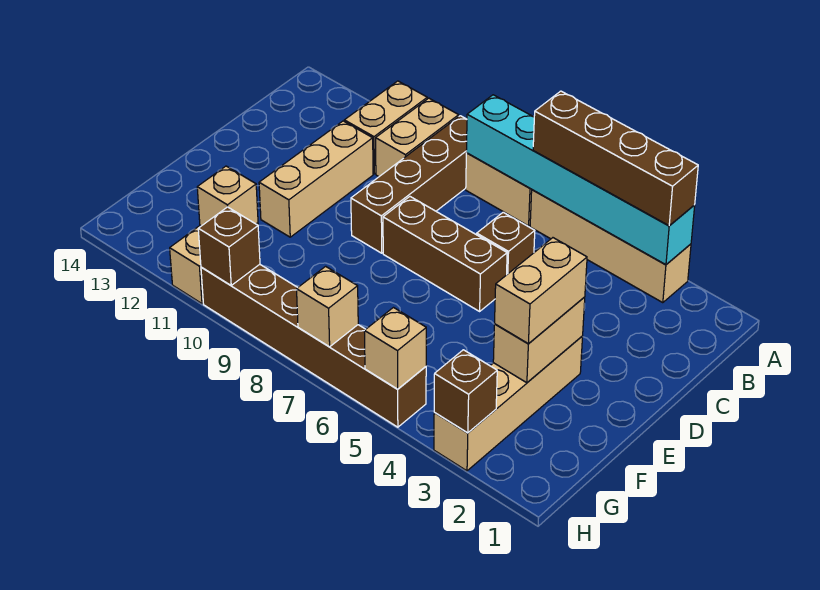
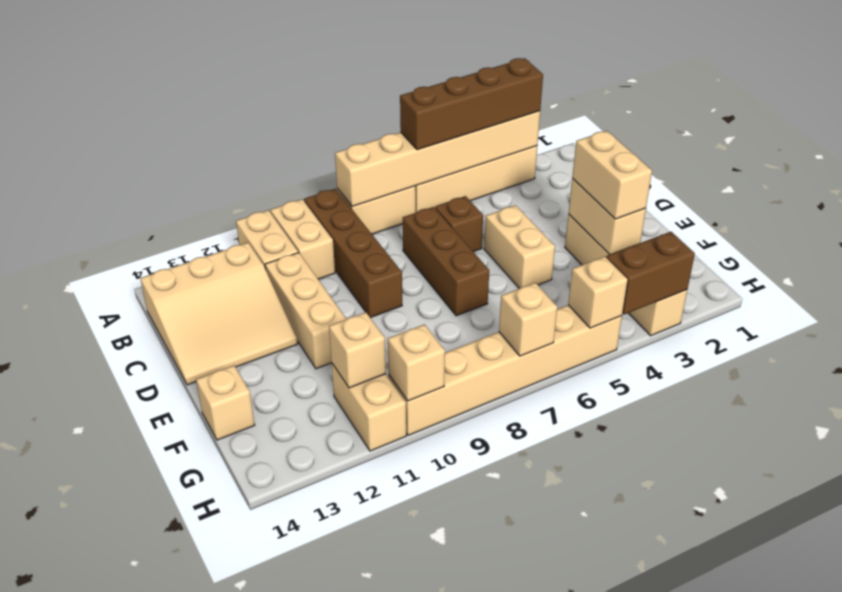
cyan 1x6 brick [466,95,695,265] -> tan 1x6 brick [335,111,540,207]
none -> tan 3x3 slope [140,243,298,385]
none -> tan 1x2 brick [484,205,555,289]
brown 1x3 brick [383,197,507,311] -> brown 1x3 brick turned to [403,207,489,316]
none -> tan 1x1 brick [196,365,255,440]
brown 1x1 brick [434,350,497,433] -> brown 1x2 brick [606,232,695,314]
brown 1x6 brick [201,264,426,427] -> tan 1x6 brick [389,305,622,435]
brown 1x1 brick [198,207,260,285] -> tan 1x1 brick [388,324,445,401]

